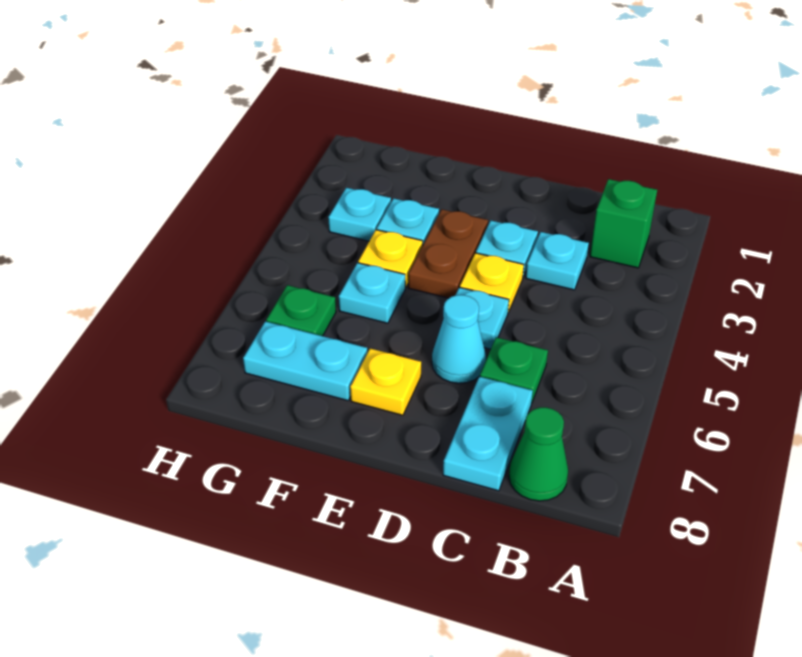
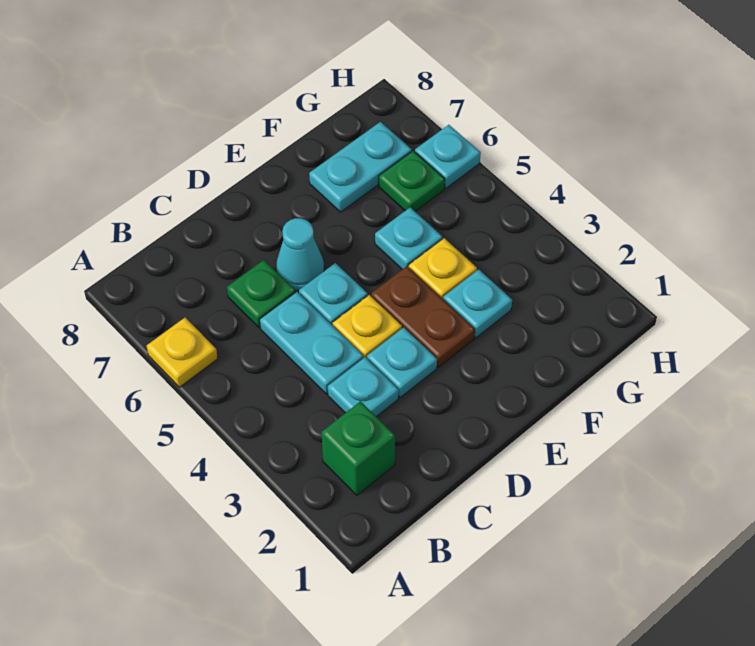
green 1x1 cone [509,407,568,501] -> none
cyan 1x2 plate [443,377,533,491] -> cyan 1x2 plate moved to [260,292,363,394]
yellow 1x1 plate [350,349,421,415] -> yellow 1x1 plate moved to [147,318,218,387]
cyan 1x1 plate [328,188,391,241] -> cyan 1x1 plate moved to [415,125,481,188]

